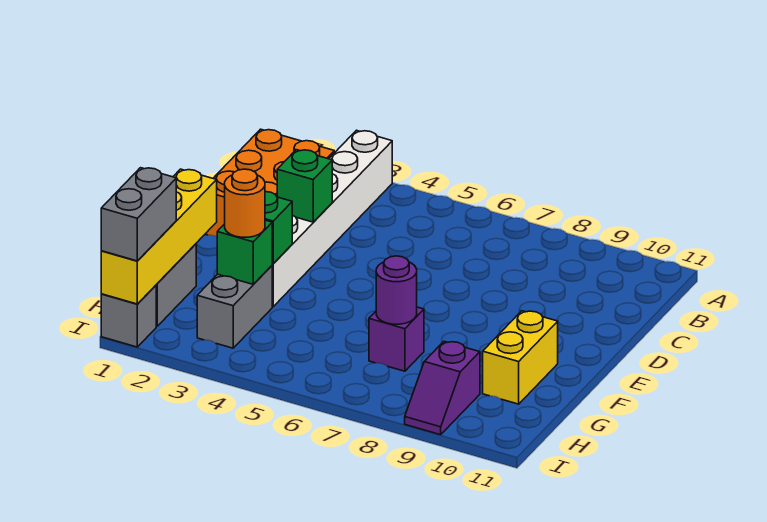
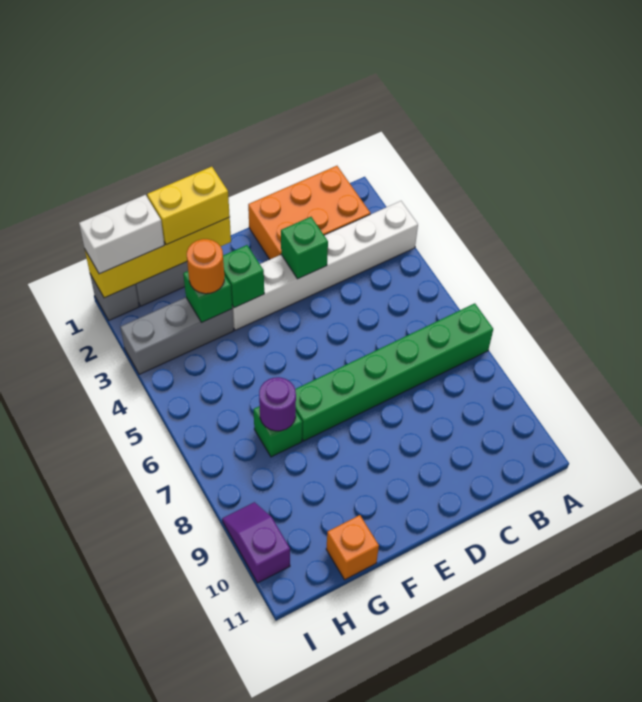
none -> green 1x6 brick [295,303,493,441]
yellow 1x2 brick [483,311,558,404] -> yellow 1x2 brick moved to [147,167,230,245]
grey 1x2 brick [197,266,272,348] -> grey 1x3 brick [121,297,234,374]
purple 1x1 brick [369,307,424,371] -> green 1x1 brick [254,406,302,457]
none -> orange 1x1 brick [326,515,379,580]
grey 1x2 brick [101,168,176,261] -> white 1x2 brick [79,195,164,274]
purple 1x2 slope [405,341,480,435] -> purple 1x2 slope turned to [222,502,290,583]

